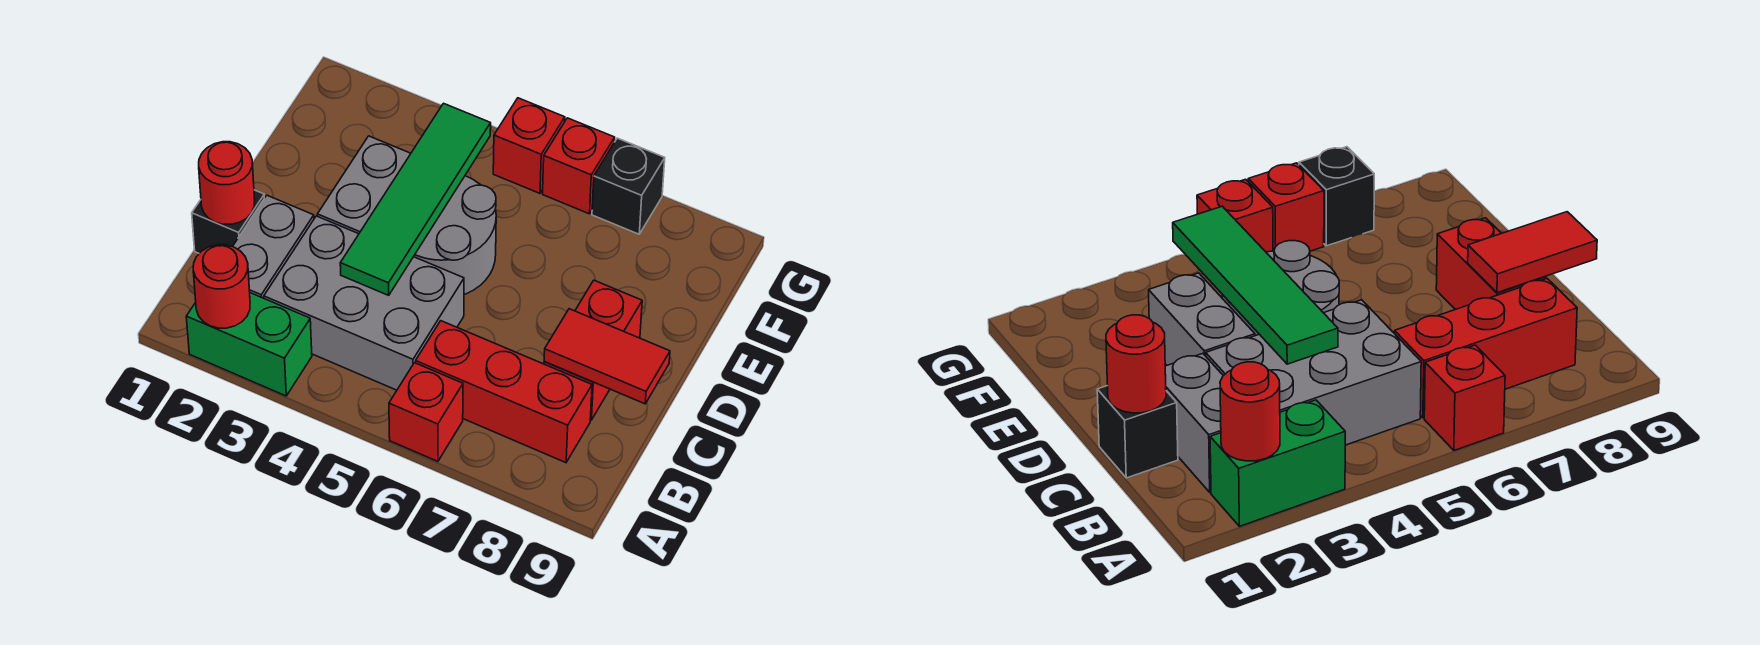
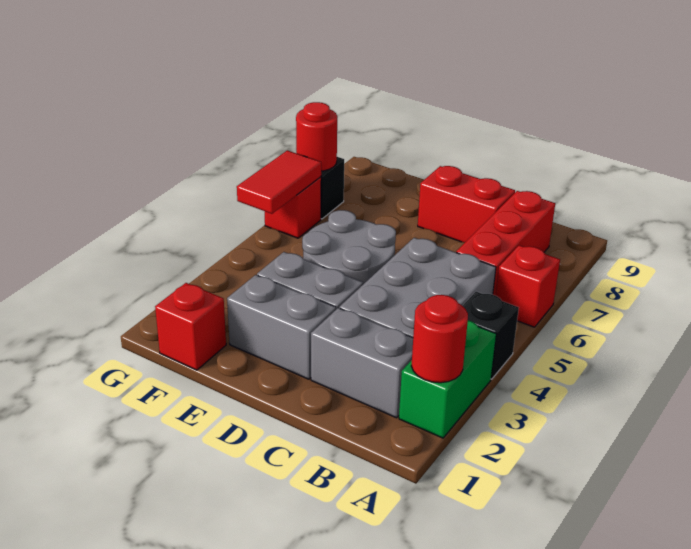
black 1x1 brick [192,190,264,253] -> black 1x1 brick moved to [463,292,519,379]
red 1x1 round brick [199,142,255,224] -> red 1x1 round brick moved to [296,102,337,171]
green 1x4 tile [340,103,491,295] -> none
red 1x2 tile [544,309,670,404] -> red 1x2 tile moved to [237,150,321,214]
none -> grey 1x2 brick [227,275,336,379]
red 1x1 brick [493,98,565,193] -> red 1x1 brick moved to [155,283,226,370]

